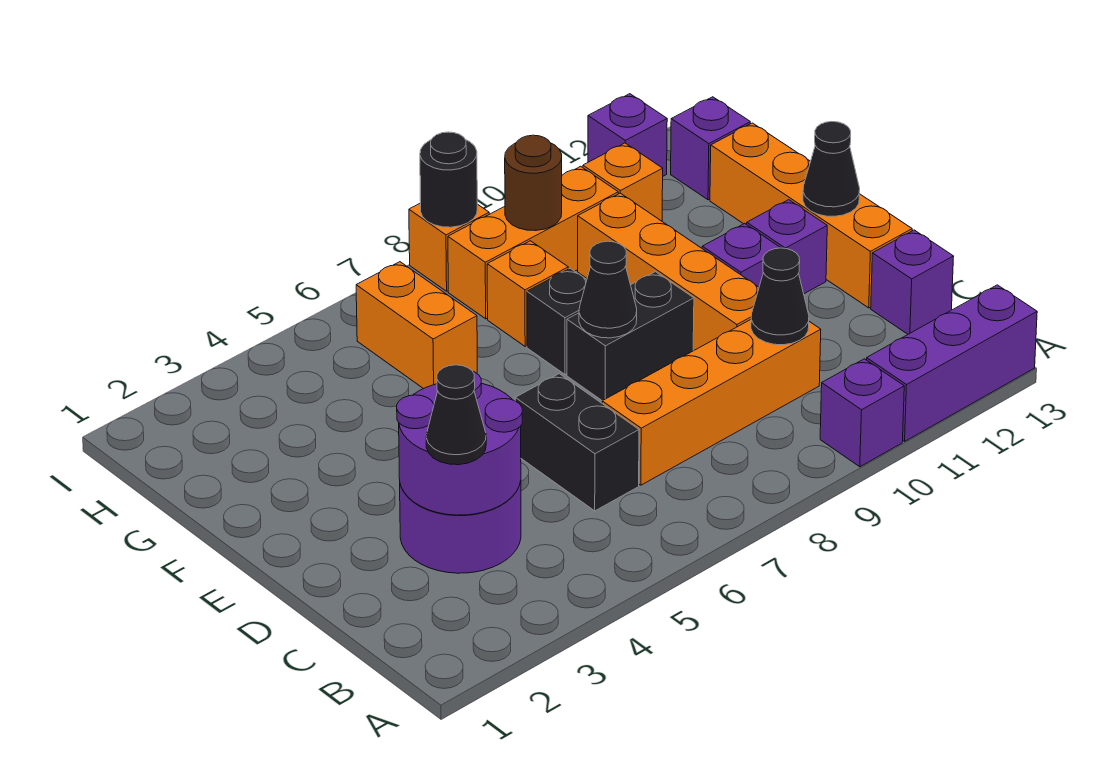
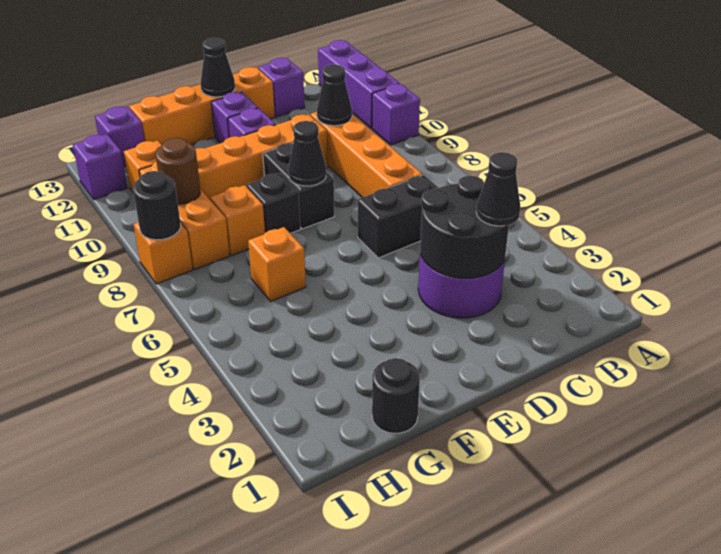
purple 2x2 round brick [397,372,522,515] -> black 2x2 round brick [420,176,509,278]
none -> black 1x1 round brick [372,358,420,433]
orange 1x2 brick [356,262,477,389] -> orange 1x1 brick [248,227,306,301]

